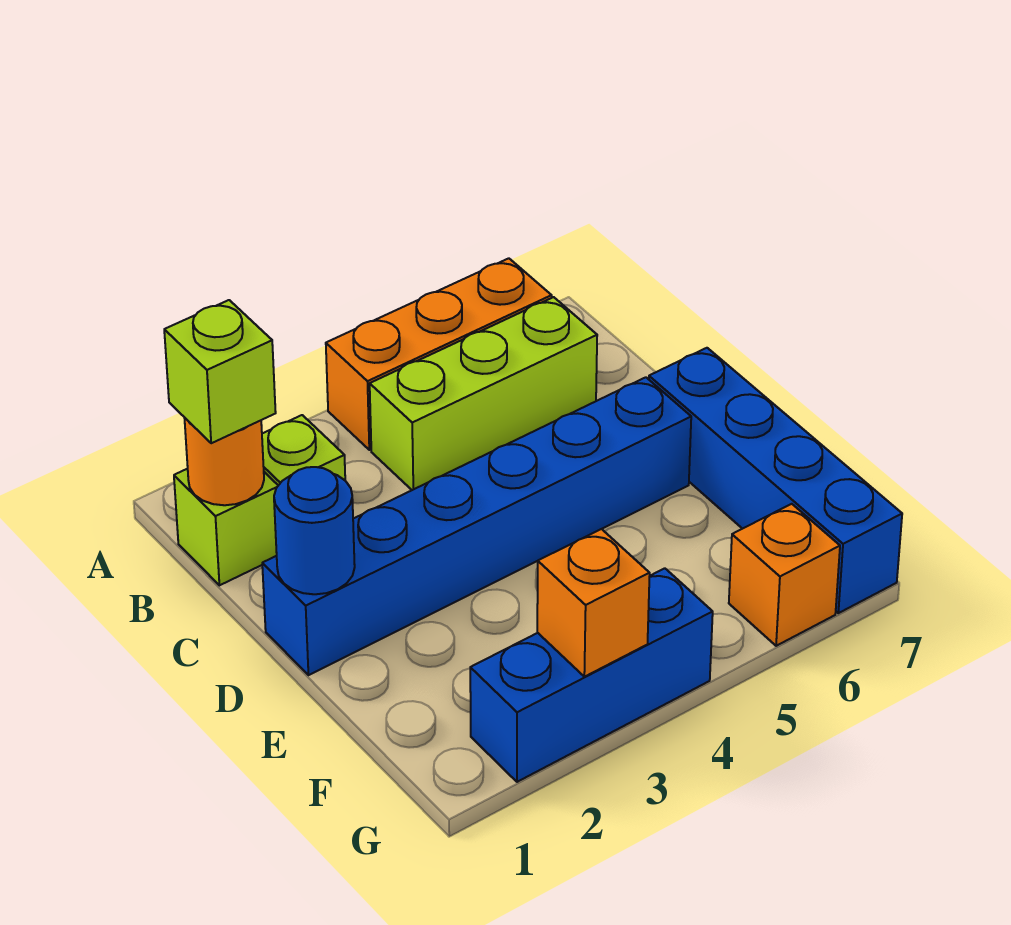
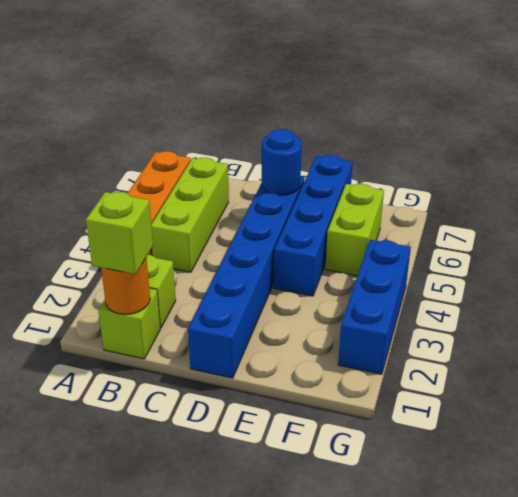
blue 1x1 round brick [274,467,355,594] -> blue 1x1 round brick moved to [262,129,302,195]
blue 1x4 brick [649,348,902,613] -> blue 1x4 brick turned to [274,155,353,296]
none -> lime 1x2 brick [325,184,384,276]
orange 1x1 brick [537,529,650,677] -> none
orange 1x1 brick [729,504,840,646] -> none

